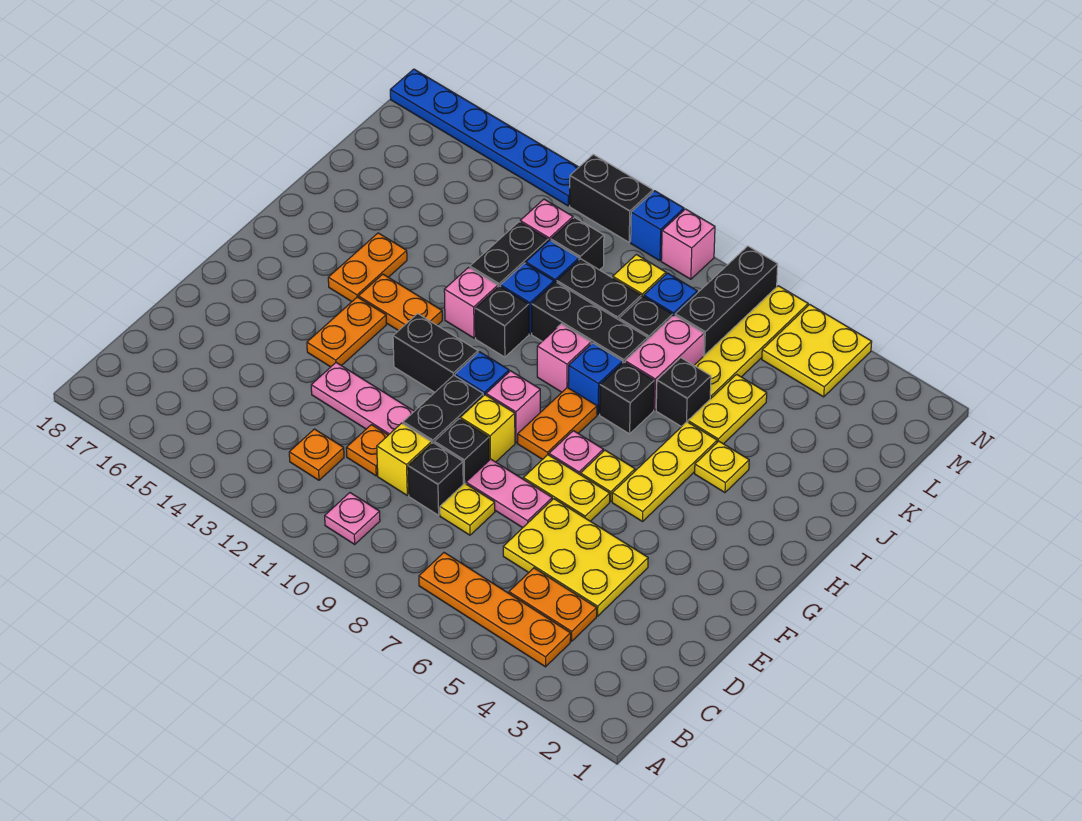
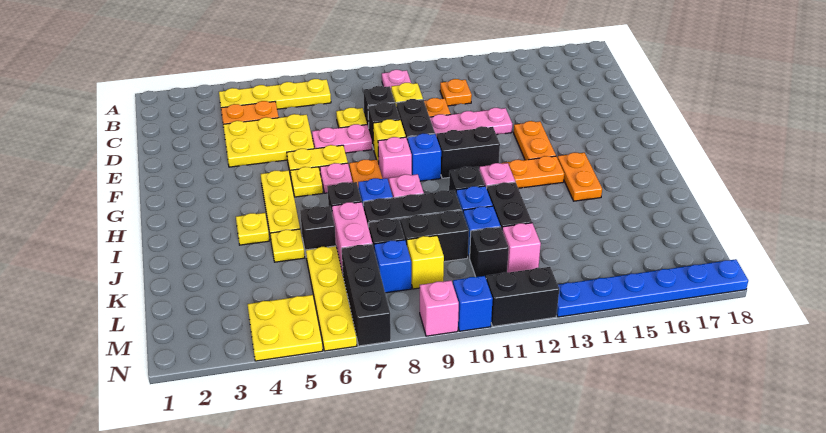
orange 1x4 plate [419,553,571,667] -> yellow 1x4 plate [219,79,331,109]
yellow 1x2 plate [688,374,767,444] -> yellow 1x1 plate [270,229,305,262]

